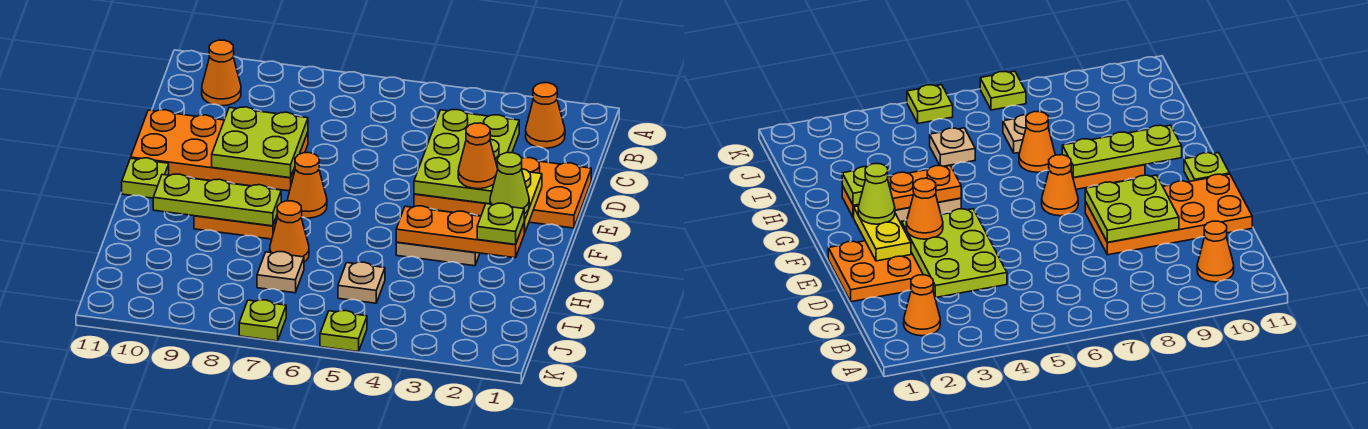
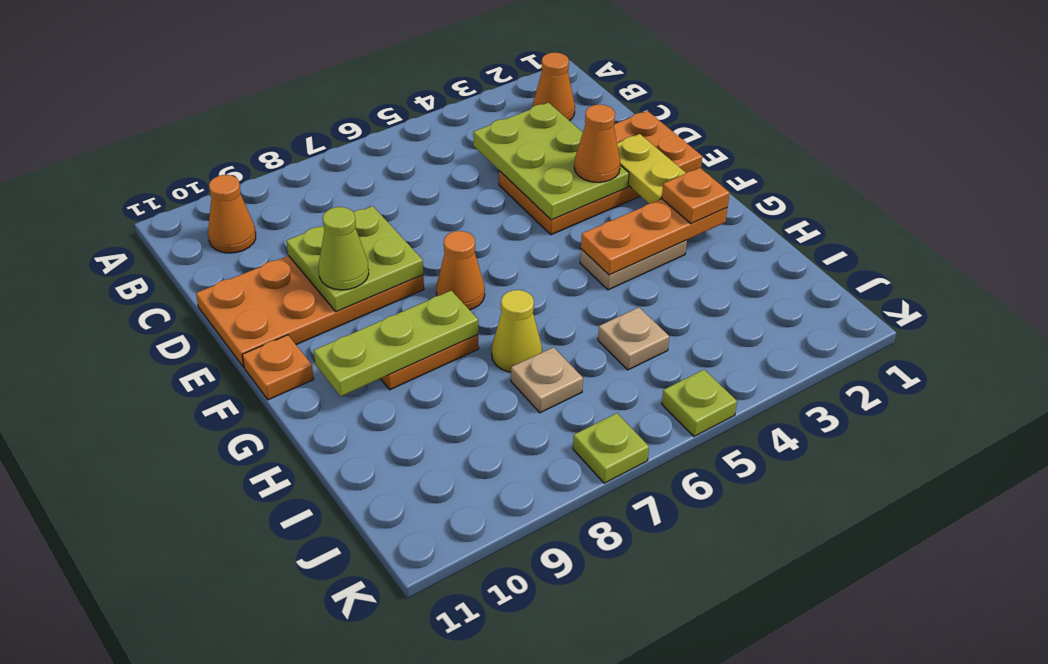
lime 1x1 cone [490,153,529,214] -> lime 1x1 cone moved to [319,207,369,290]
lime 1x1 plate [122,158,169,198] -> orange 1x1 plate [242,335,314,400]
lime 1x1 plate [477,203,524,244] -> orange 1x1 plate [662,168,729,224]
orange 1x1 cone [270,201,309,262] -> yellow 1x1 cone [492,290,542,372]

